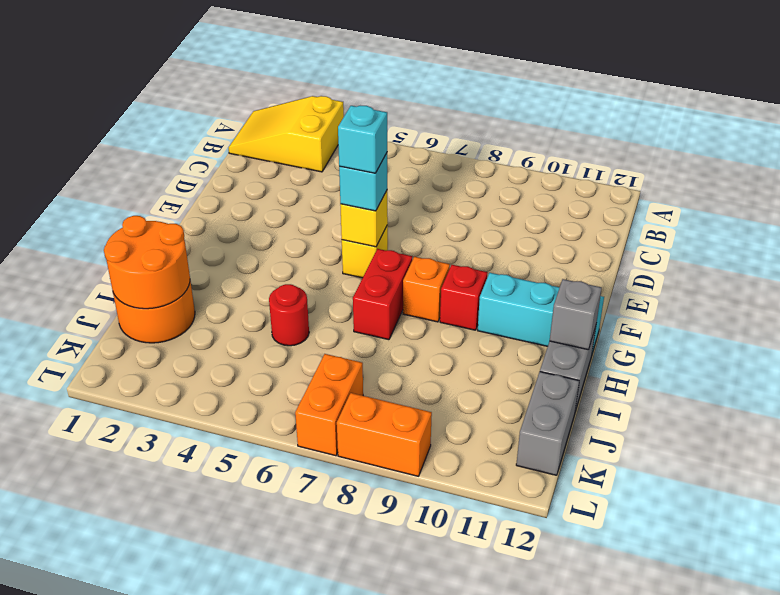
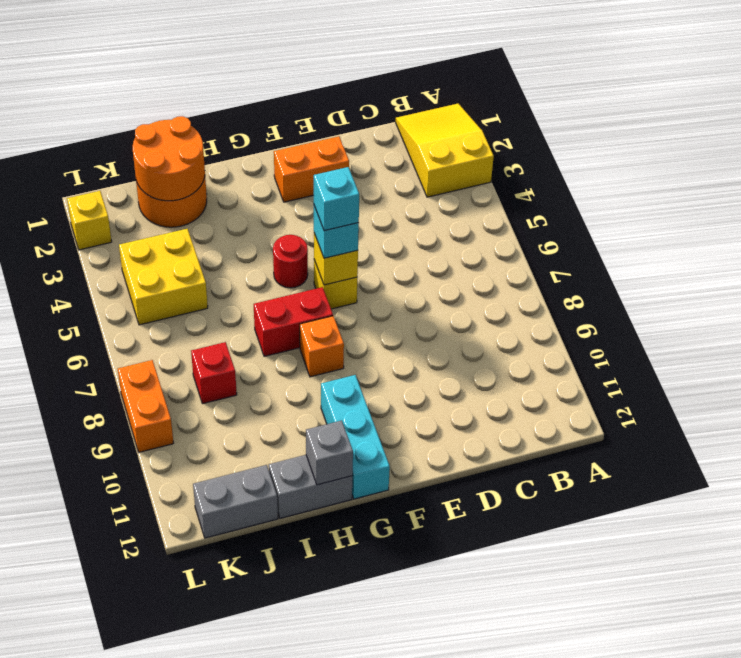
red 1x1 brick [440,265,488,330] -> red 1x1 brick moved to [191,342,237,404]
red 1x1 round brick [269,284,309,346] -> red 1x1 round brick moved to [273,235,308,288]
none -> yellow 2x2 brick [119,229,208,325]
orange 1x2 brick [295,354,363,456] -> orange 1x2 brick moved to [274,136,349,202]
none -> yellow 1x1 brick [67,191,112,250]

